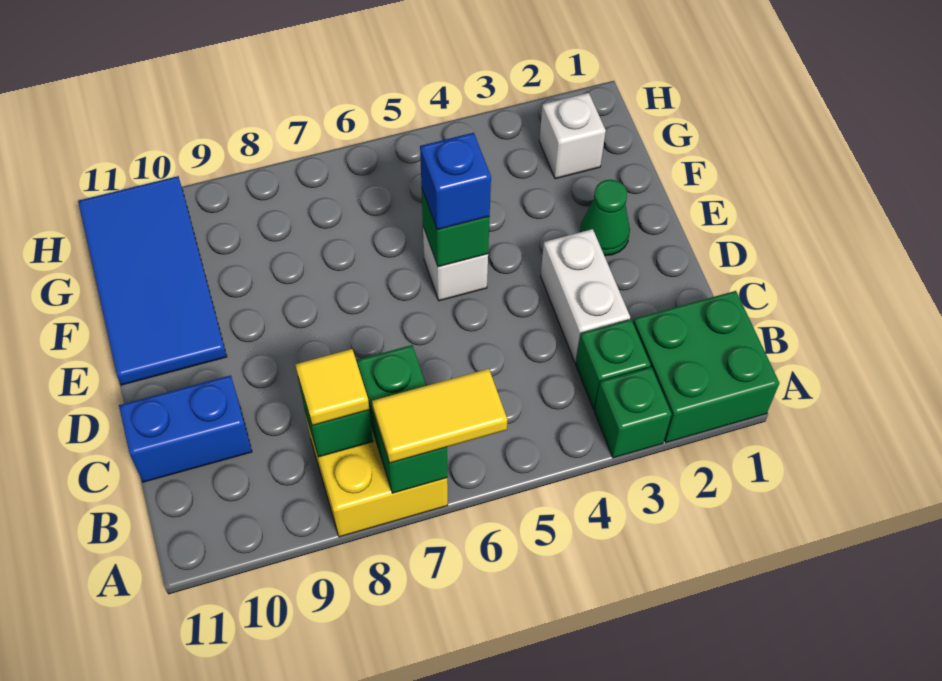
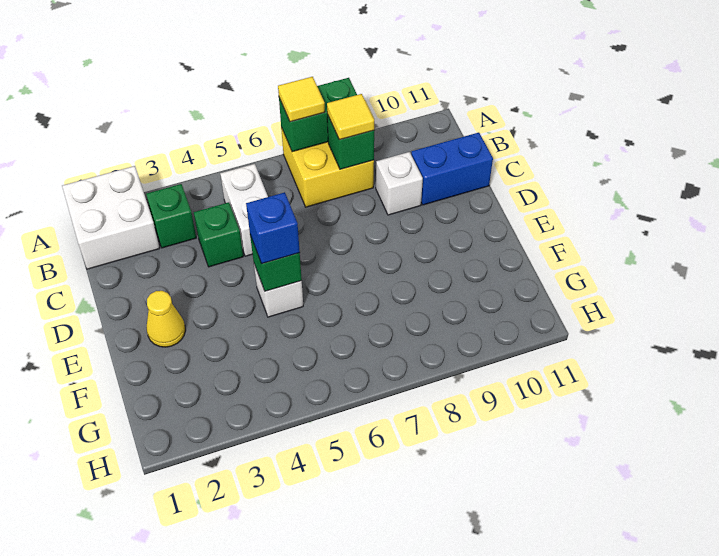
green 2x2 brick [633,291,779,443] -> white 2x2 brick [62,166,160,269]
green 1x1 brick [594,367,672,458] -> green 1x1 brick moved to [194,202,243,267]
yellow 1x2 tile [372,369,508,463] -> yellow 1x1 tile [278,77,325,122]
green 1x2 brick [357,345,447,493] -> green 1x2 brick turned to [279,78,357,152]
white 1x2 brick [541,229,630,363] -> white 1x2 brick moved to [220,164,268,256]
green 1x1 cone [580,180,630,256] -> yellow 1x1 cone [146,291,185,347]
blue 2x4 tile [78,176,227,385] -> none
white 1x1 brick [539,93,606,179] -> white 1x1 brick moved to [376,152,423,215]

